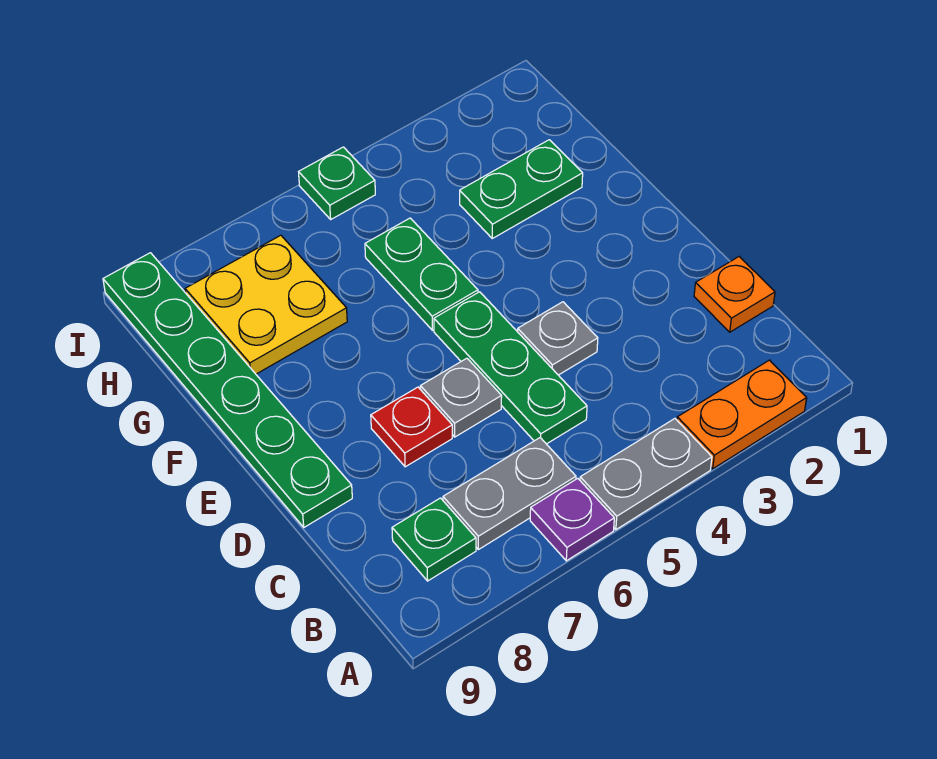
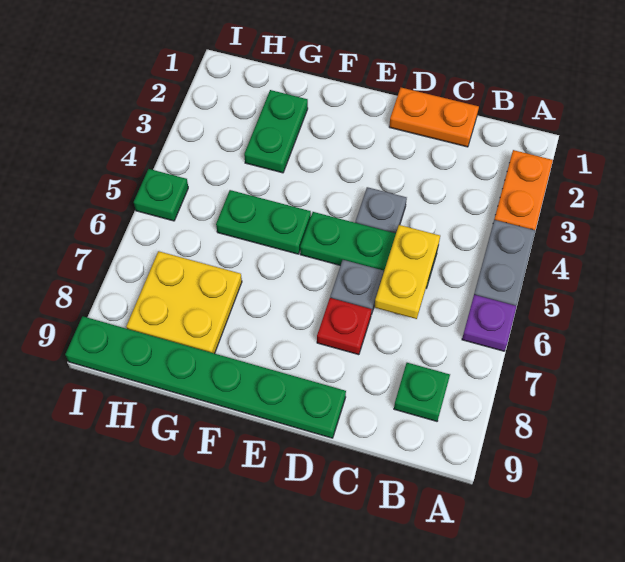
grey 1x2 plate [443,438,576,550] -> none
orange 1x1 plate [694,257,775,332] -> orange 1x2 plate [389,88,479,147]
none -> yellow 1x2 plate [374,225,440,319]

